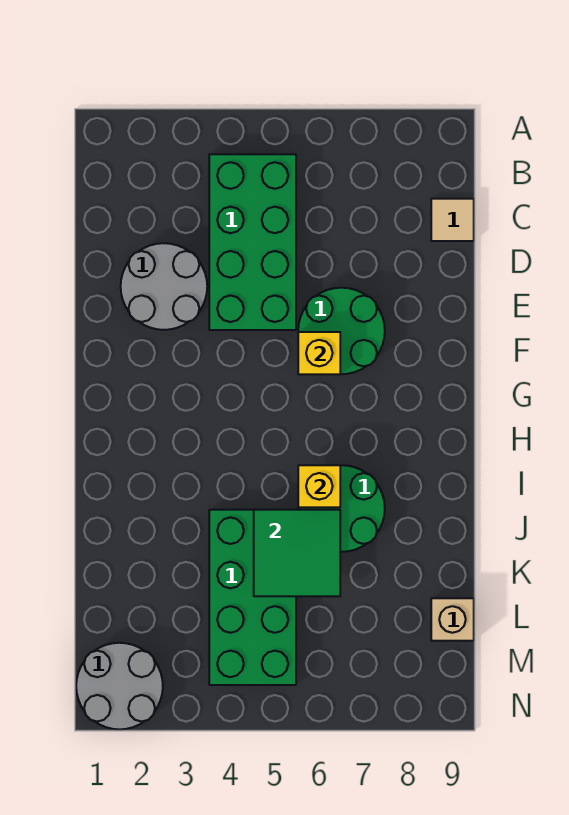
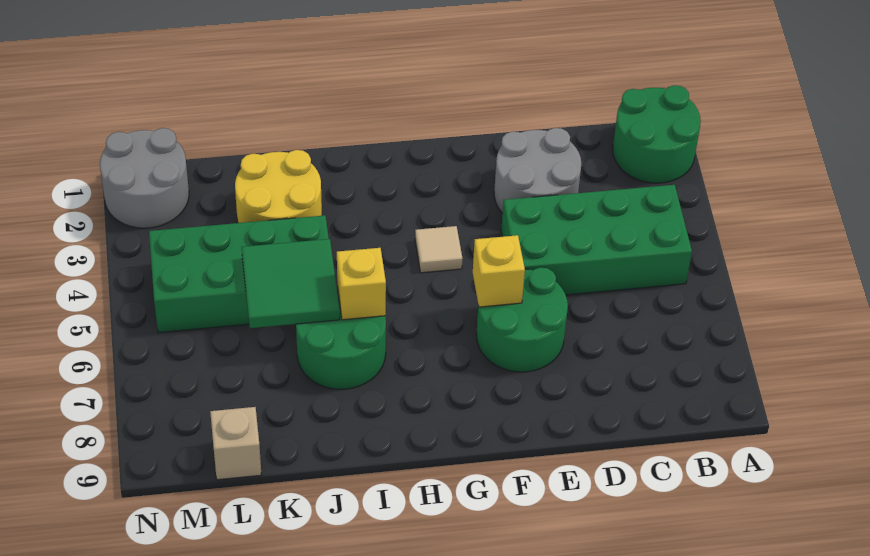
none -> green 2x2 round brick [613,85,701,183]
tan 1x1 tile [431,199,474,241] -> tan 1x1 tile moved to [415,226,462,273]
none -> yellow 2x2 round brick [235,150,322,223]

